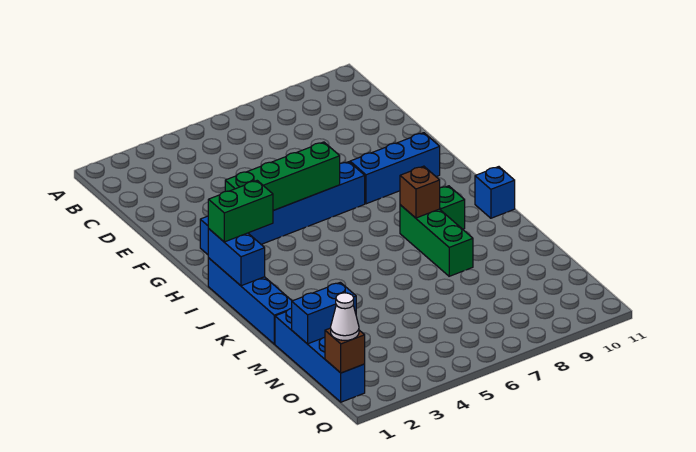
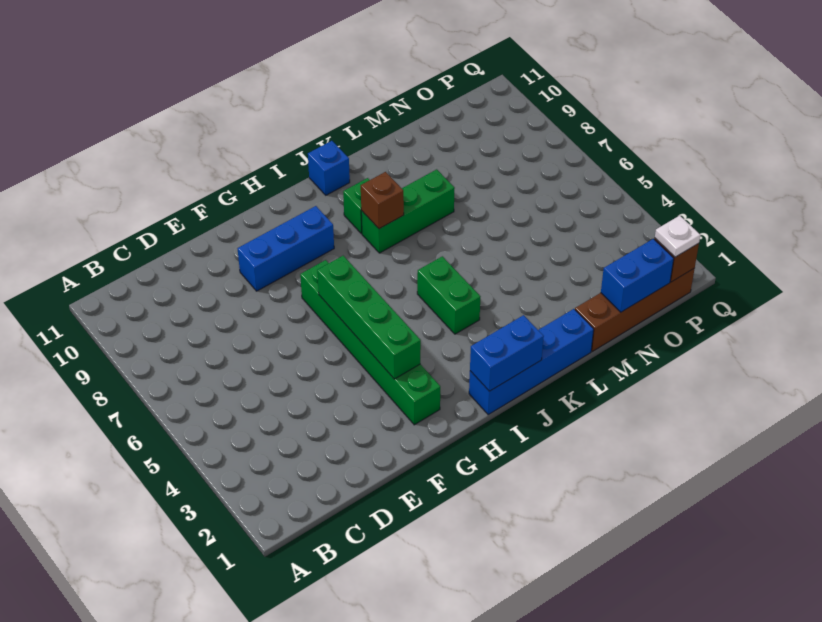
blue 1x6 brick [200,162,365,255] -> green 1x6 brick [300,260,440,425]
blue 1x3 brick [350,133,440,204] -> blue 1x3 brick turned to [238,206,334,291]
green 1x2 brick [208,181,273,242] -> green 1x2 brick moved to [417,256,481,334]
blue 1x4 brick [275,308,365,402] -> brown 1x4 brick [575,268,695,351]
blue 1x2 brick [292,282,356,344] -> blue 1x2 brick turned to [601,239,674,312]
white 1x1 cone [331,293,359,341] -> white 1x1 plate [655,216,700,257]

